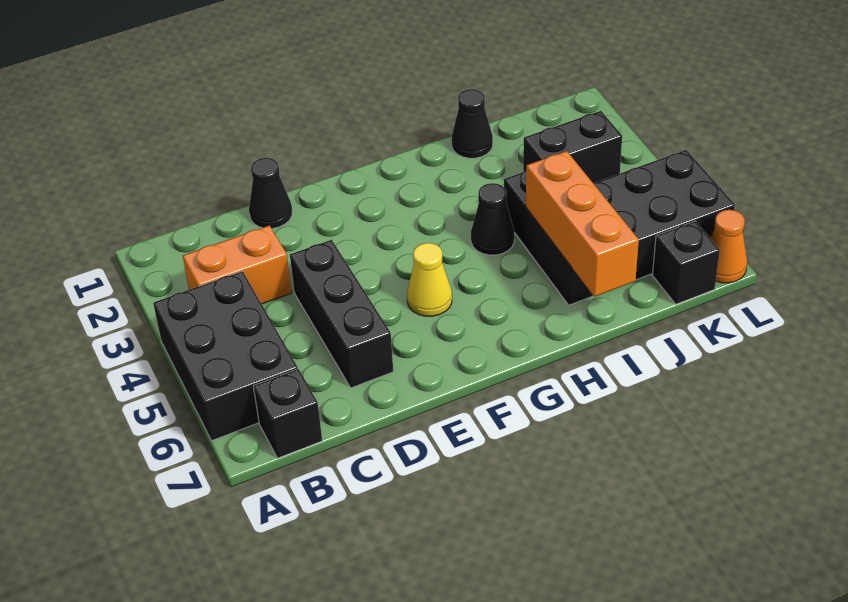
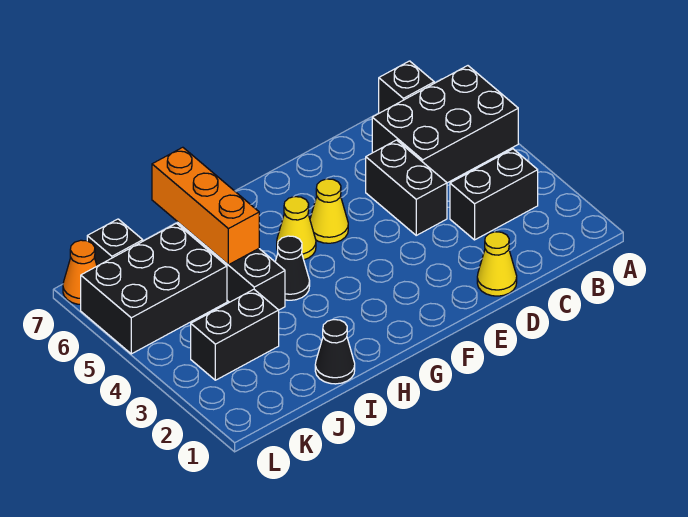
black 2x3 brick [153,271,298,441] -> black 2x3 brick turned to [372,66,518,183]
orange 1x2 brick [183,226,292,304] -> black 1x2 brick [450,149,538,240]
black 1x1 cone [249,158,292,229] -> yellow 1x1 cone [477,232,517,296]
black 1x3 brick [290,240,393,388] -> black 1x2 brick [366,140,447,235]
none -> yellow 1x1 cone [277,197,316,260]

